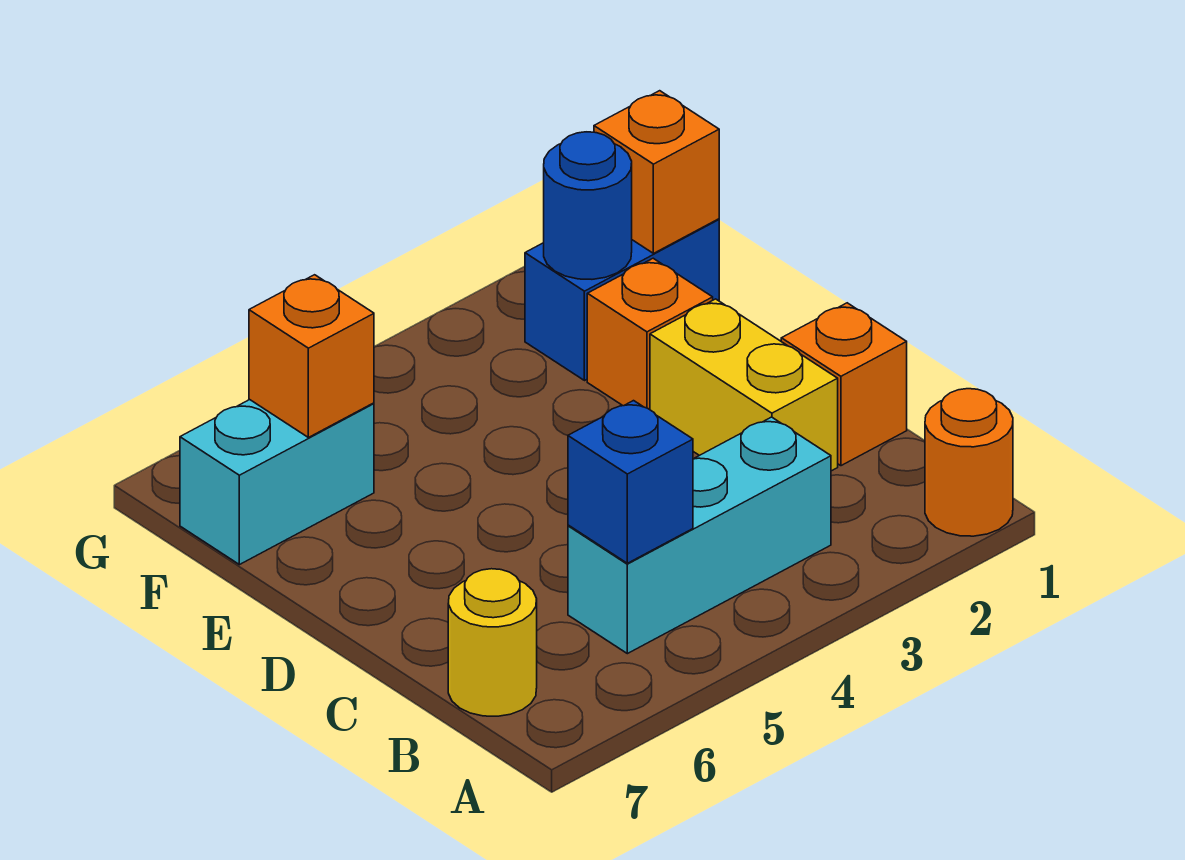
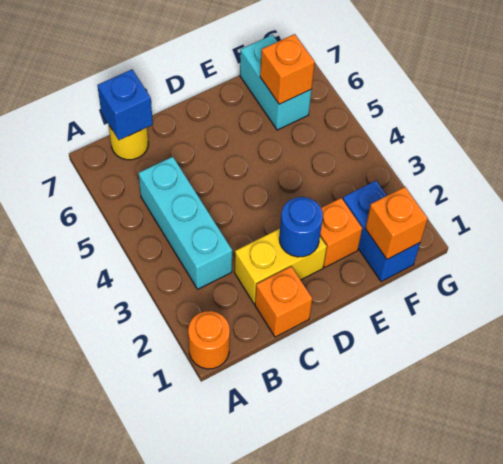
blue 1x1 brick [568,401,693,563] -> blue 1x1 brick moved to [97,69,153,140]
blue 1x1 round brick [544,132,632,279] -> blue 1x1 round brick moved to [279,197,323,257]

